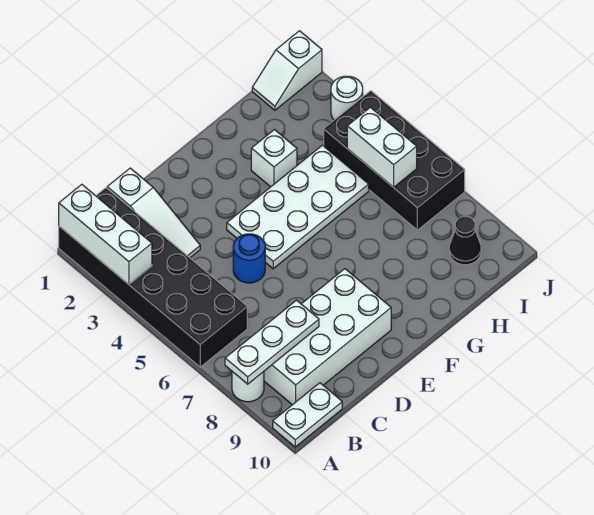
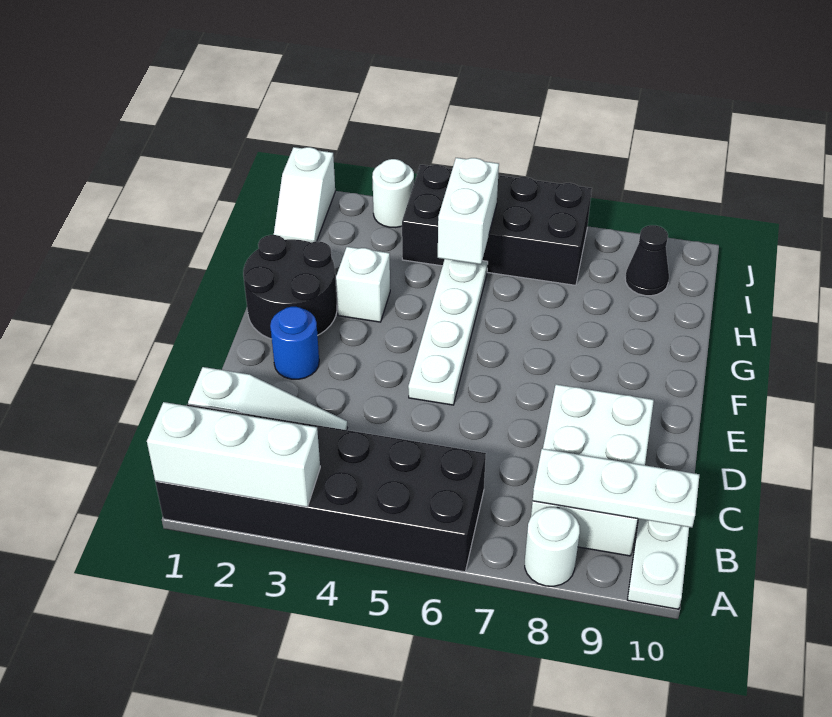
white 1x3 plate [225,300,319,384] -> white 1x3 plate turned to [533,449,699,528]
white 2x4 brick [264,269,391,405] -> white 2x3 brick [531,384,654,556]
blue 1x1 round brick [233,234,265,283] -> blue 1x1 round brick moved to [270,307,319,379]
white 2x4 plate [227,145,369,269] -> white 1x4 plate [408,259,488,405]
none -> black 2x2 round brick [243,235,337,339]
white 1x2 brick [347,107,417,187] -> white 1x2 brick turned to [438,158,499,264]

